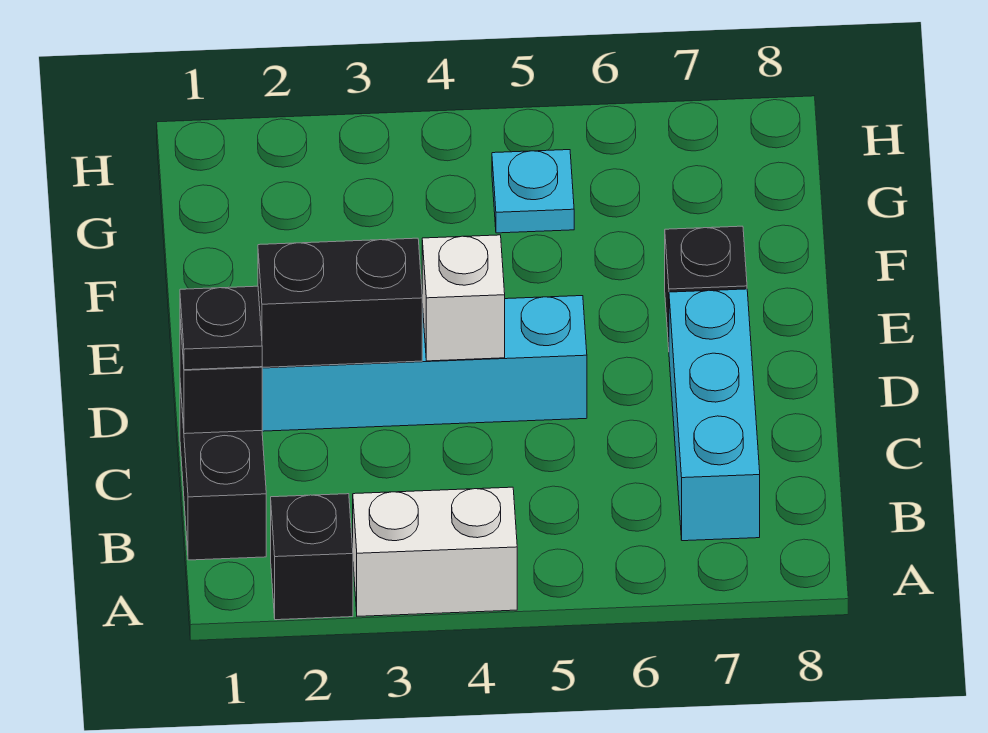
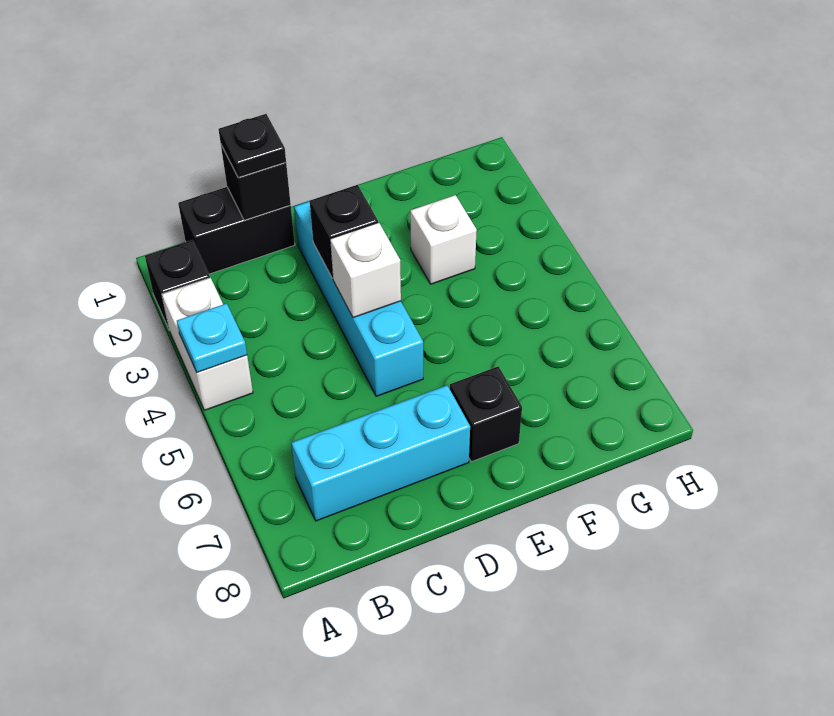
black 1x2 brick [258,238,422,367] -> black 1x1 brick [310,185,378,278]
none -> white 1x1 brick [410,195,477,284]
cyan 1x1 plate [492,150,574,233] -> cyan 1x1 plate moved to [177,303,247,372]

